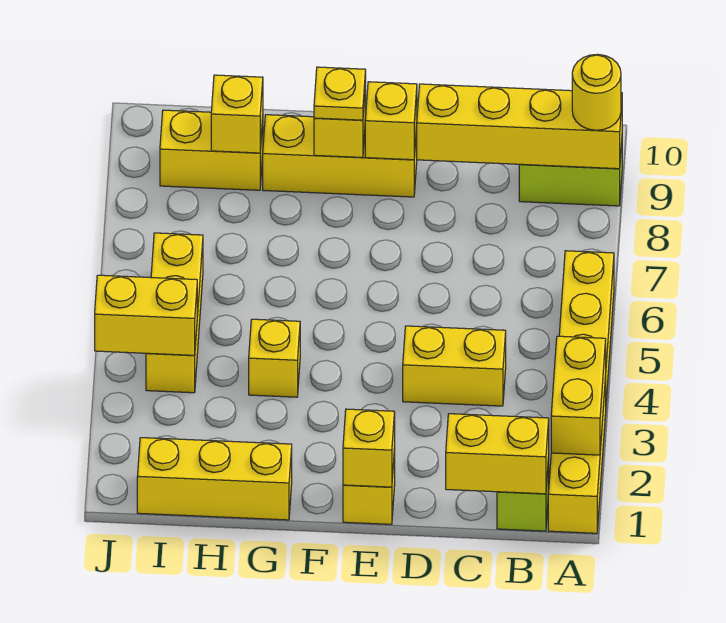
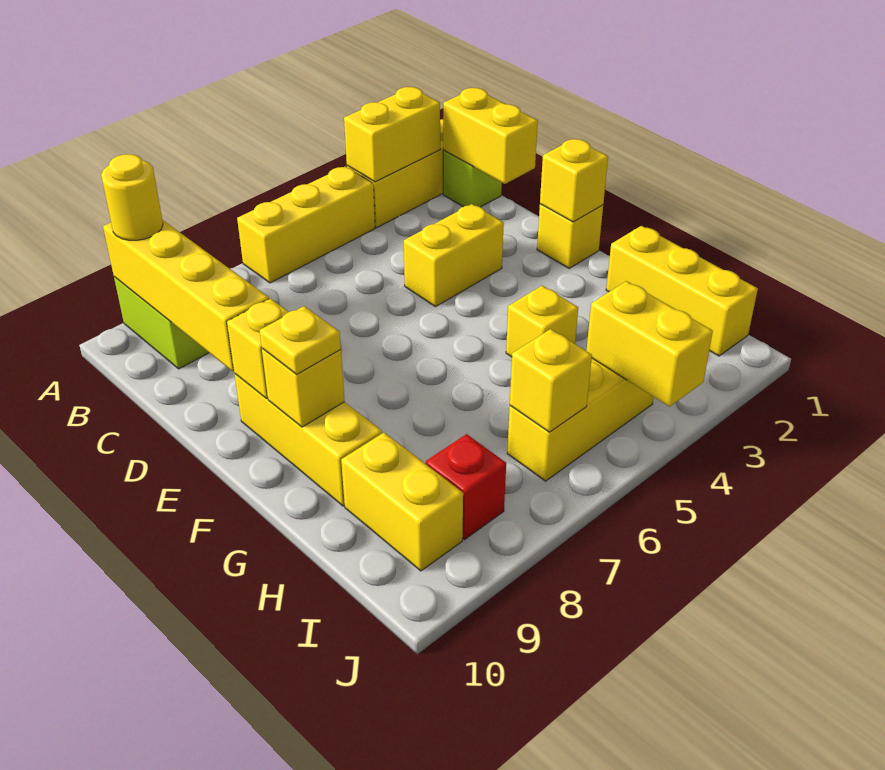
yellow 1x2 brick [403,326,506,406] -> yellow 1x2 brick turned to [404,204,504,307]
yellow 1x1 brick [211,75,263,153] -> yellow 1x1 brick moved to [510,329,592,432]
none -> red 1x1 brick [426,434,506,540]

